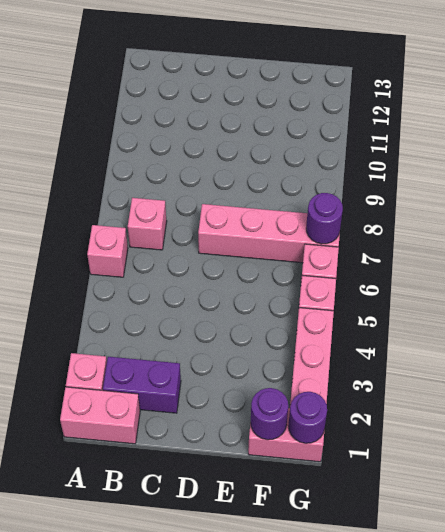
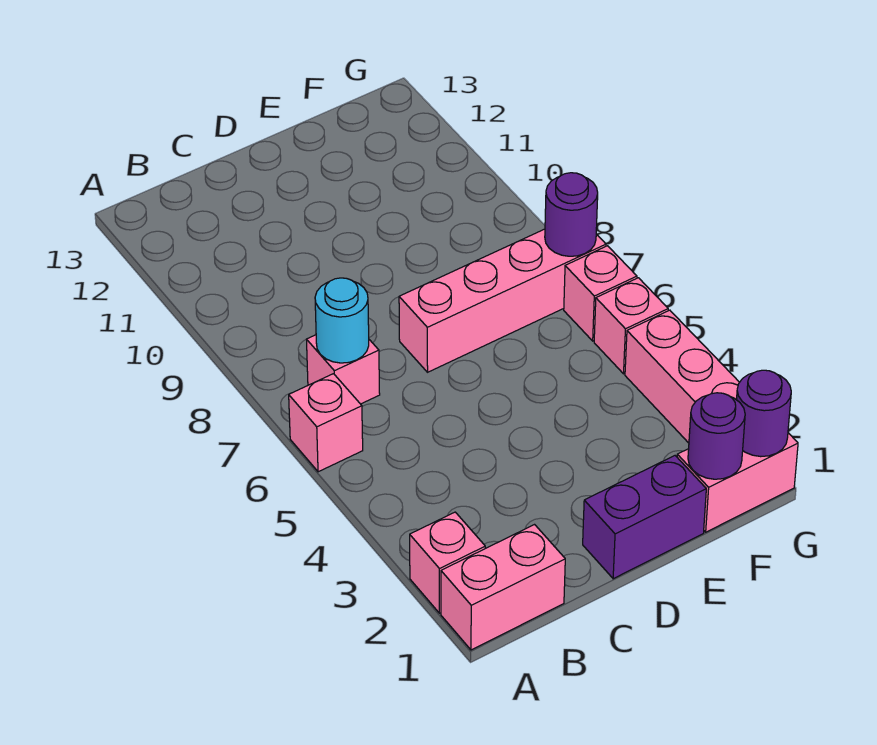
purple 1x2 brick [103,357,181,413] -> purple 1x2 brick moved to [583,456,706,579]
none -> cyan 1x1 round brick [315,278,369,363]

